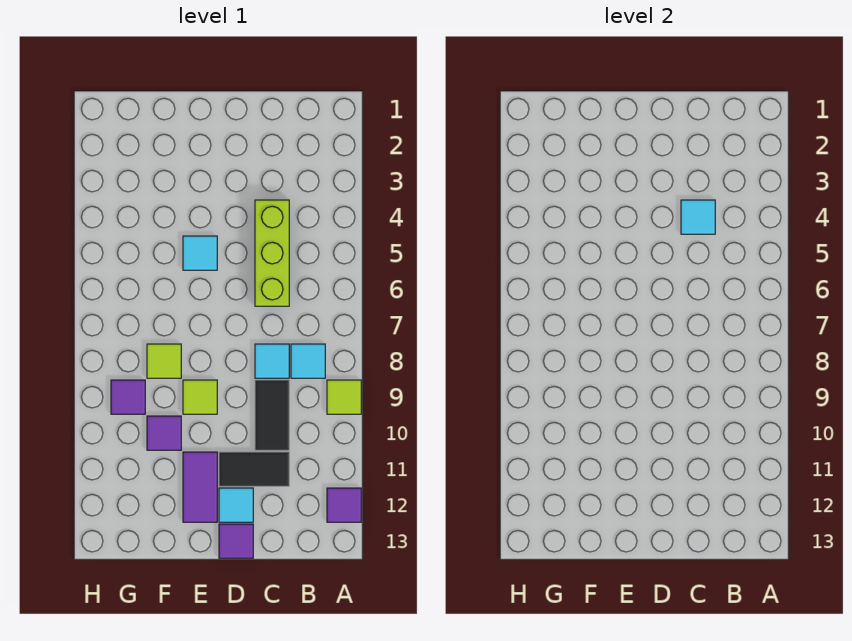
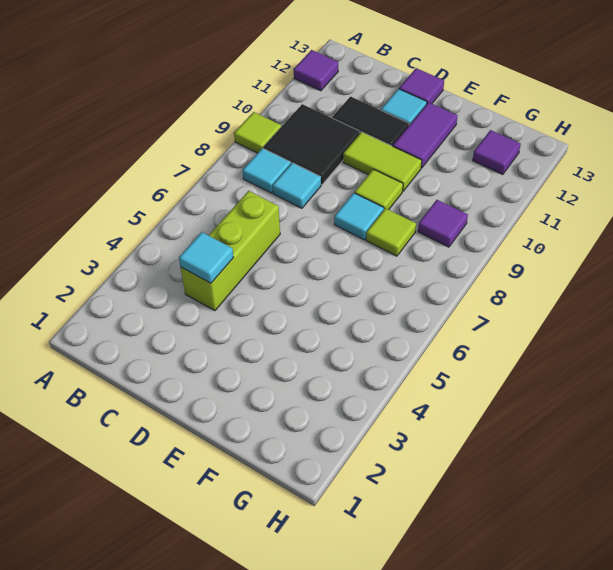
black 1x2 tile [255,380,289,450] -> black 2x2 tile [263,104,360,185]
none -> lime 1x2 tile [343,132,422,191]
cyan 1x1 tile [183,236,217,270] -> cyan 1x1 tile moved to [334,193,384,240]
purple 1x1 tile [147,416,181,450] -> purple 1x1 tile moved to [473,130,521,175]

